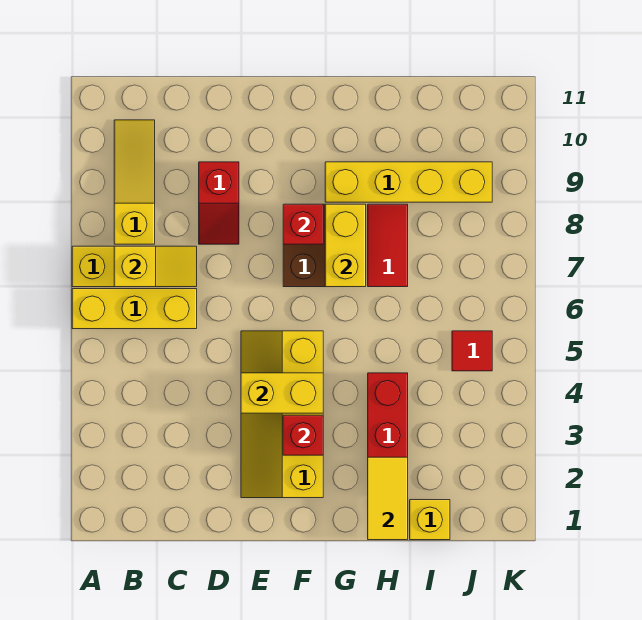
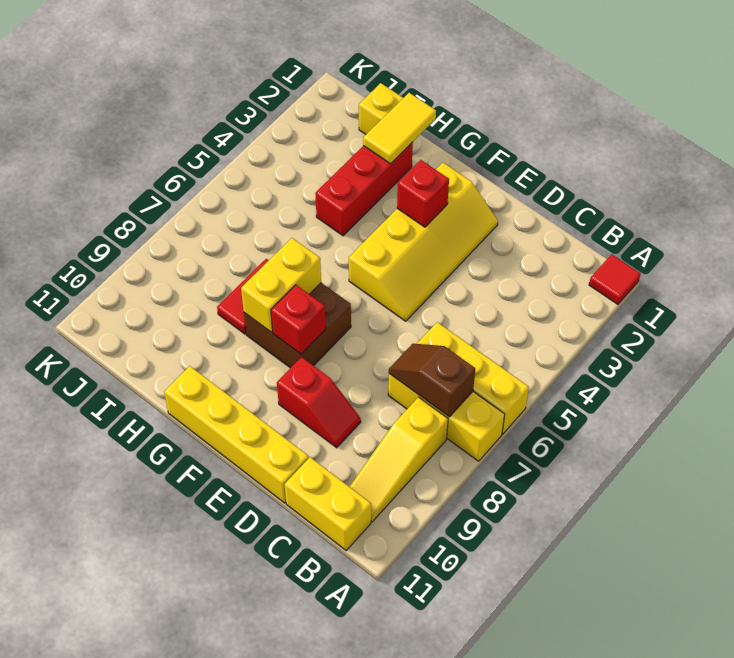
yellow 1x2 slope [114,246,197,287] -> brown 1x2 slope [389,344,475,417]
red 1x2 slope [199,162,239,244] -> red 1x2 slope turned to [277,357,361,448]
yellow 1x2 brick [241,373,323,413] -> yellow 1x2 brick moved to [285,457,371,550]
yellow 1x4 brick [325,162,492,202] -> yellow 1x4 brick moved to [164,366,309,503]
red 1x1 tile [452,331,492,371] -> red 1x1 tile moved to [589,254,641,304]

